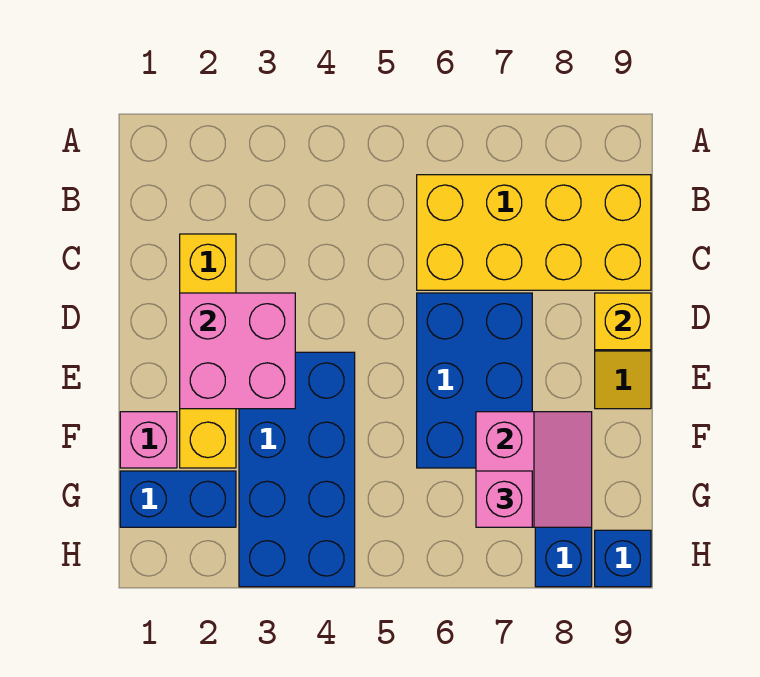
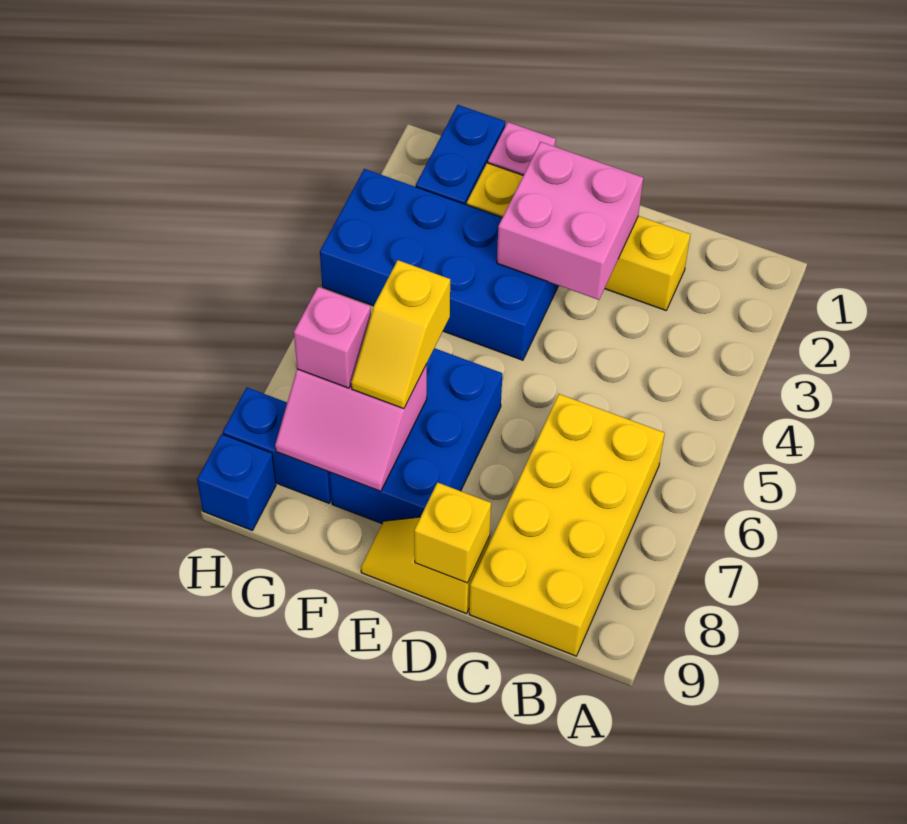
blue 2x3 brick [417,293,532,468] -> blue 2x3 brick turned to [330,348,502,524]
none -> yellow 1x2 slope [351,260,450,409]

